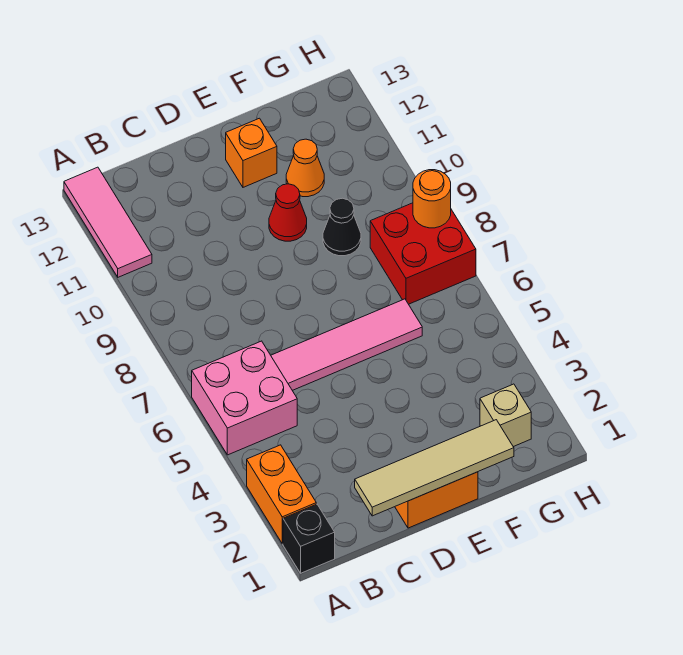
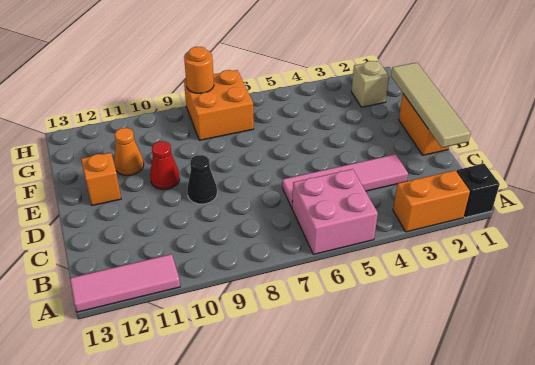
pink 1x4 tile [271,299,422,390] -> pink 1x4 tile turned to [282,154,408,207]
black 1x1 cone [323,198,361,256] -> black 1x1 cone moved to [187,155,217,204]
red 2x2 brick [370,203,476,304] -> orange 2x2 brick [184,70,254,140]

